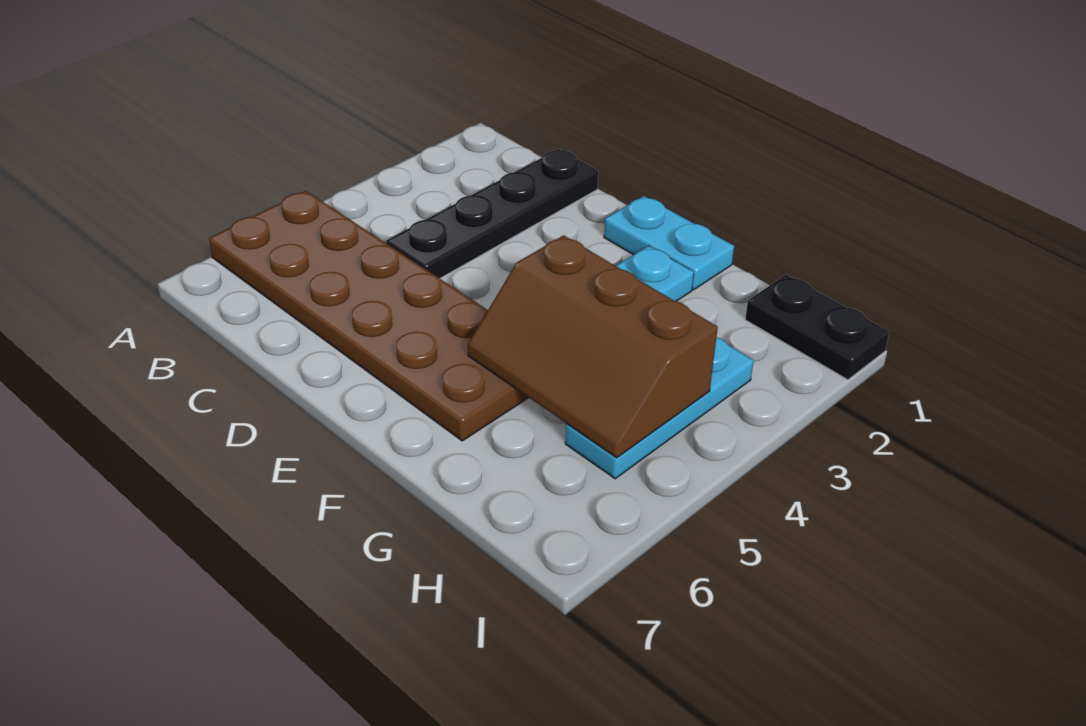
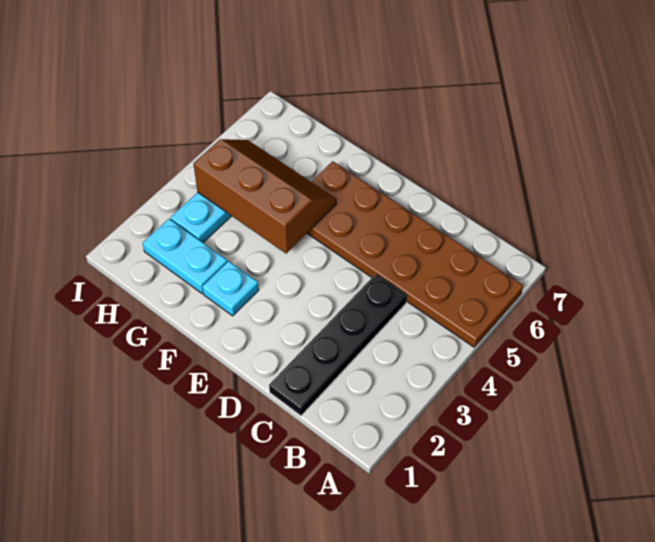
cyan 1x2 plate [604,196,734,290] -> cyan 1x2 plate moved to [143,219,227,293]
black 1x2 plate [745,275,889,380] -> none

